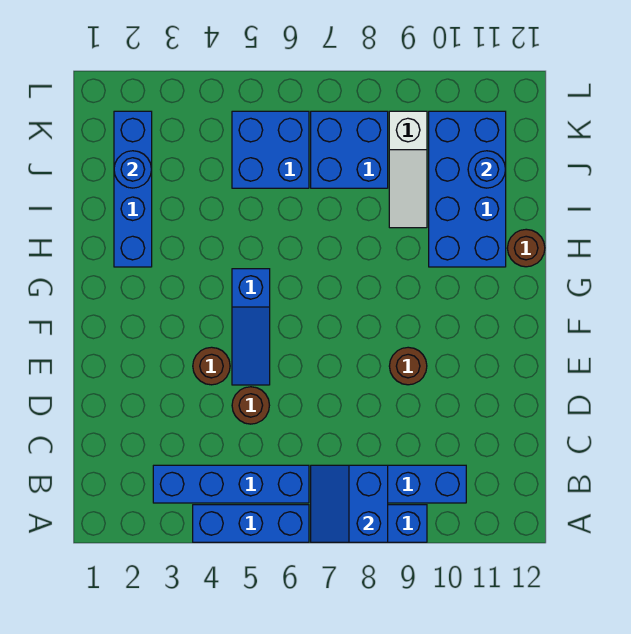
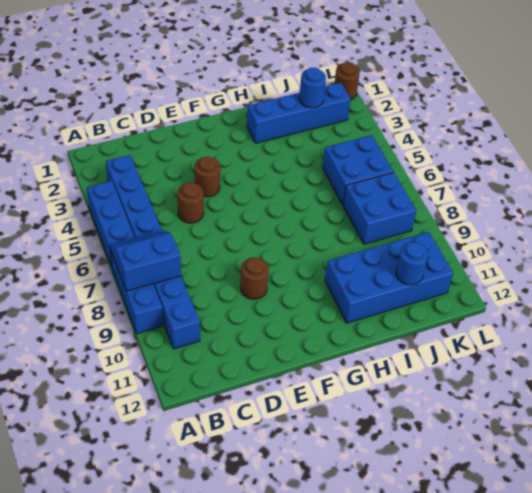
blue 1x3 slope [232,269,270,385] -> none
brown 1x1 round brick [507,229,545,267] -> brown 1x1 round brick moved to [335,62,360,99]
white 1x3 slope [389,111,427,228] -> none

